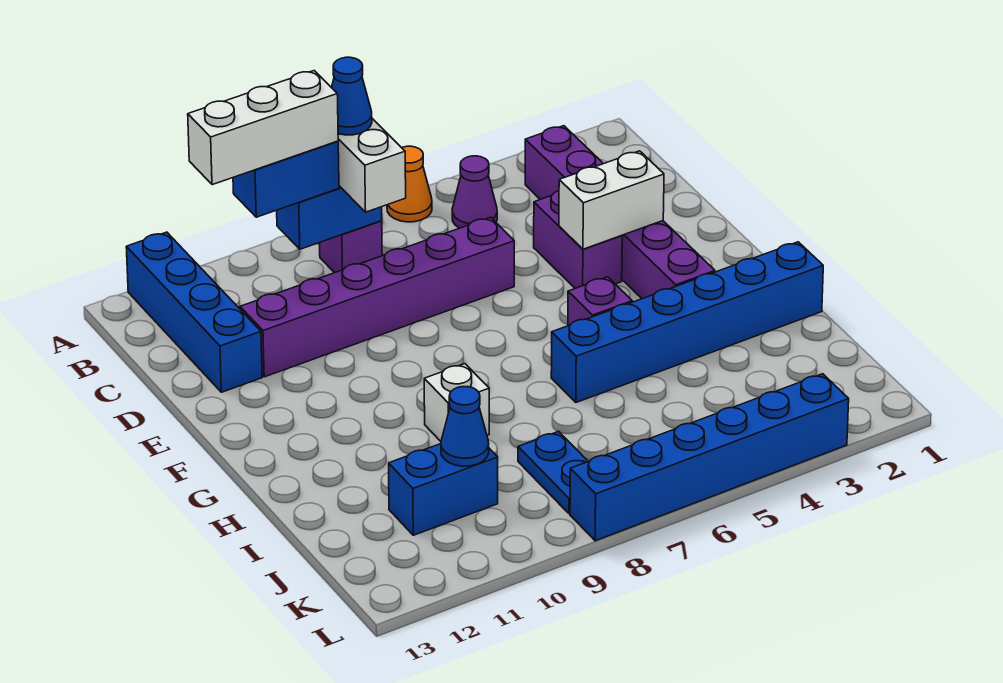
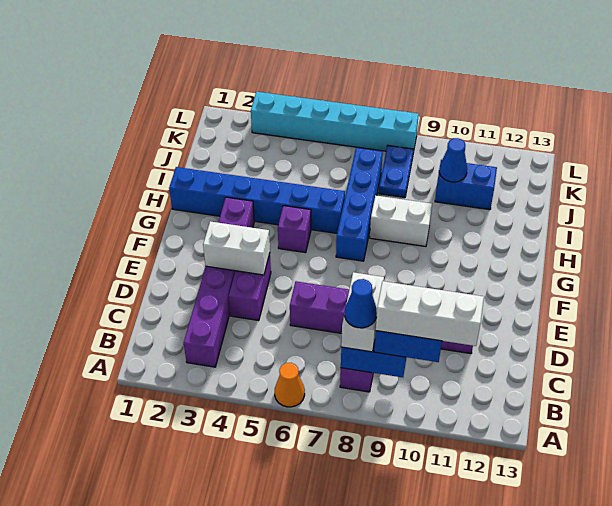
blue 1x4 brick [126,232,262,392] -> blue 1x4 brick moved to [336,148,383,261]
purple 1x1 cone [452,156,497,228] -> none
white 1x1 brick [424,364,489,441] -> white 1x2 brick [370,196,432,247]
blue 1x6 brick [570,374,849,541] -> cyan 1x6 brick [251,92,419,153]

